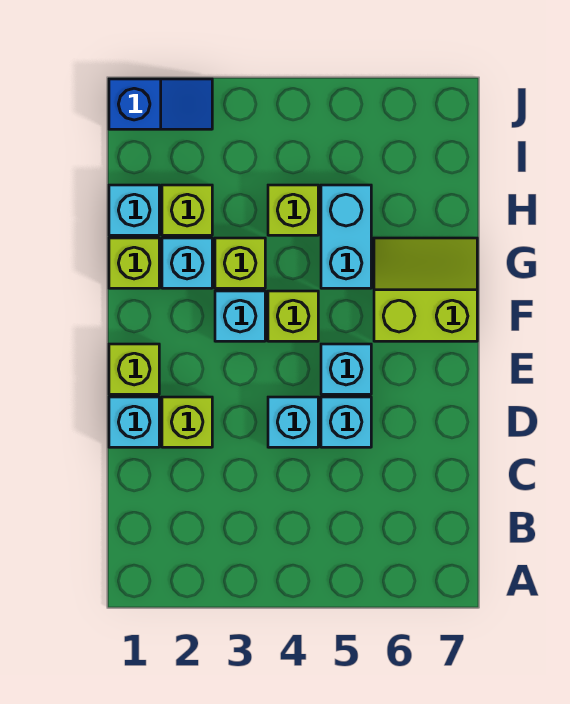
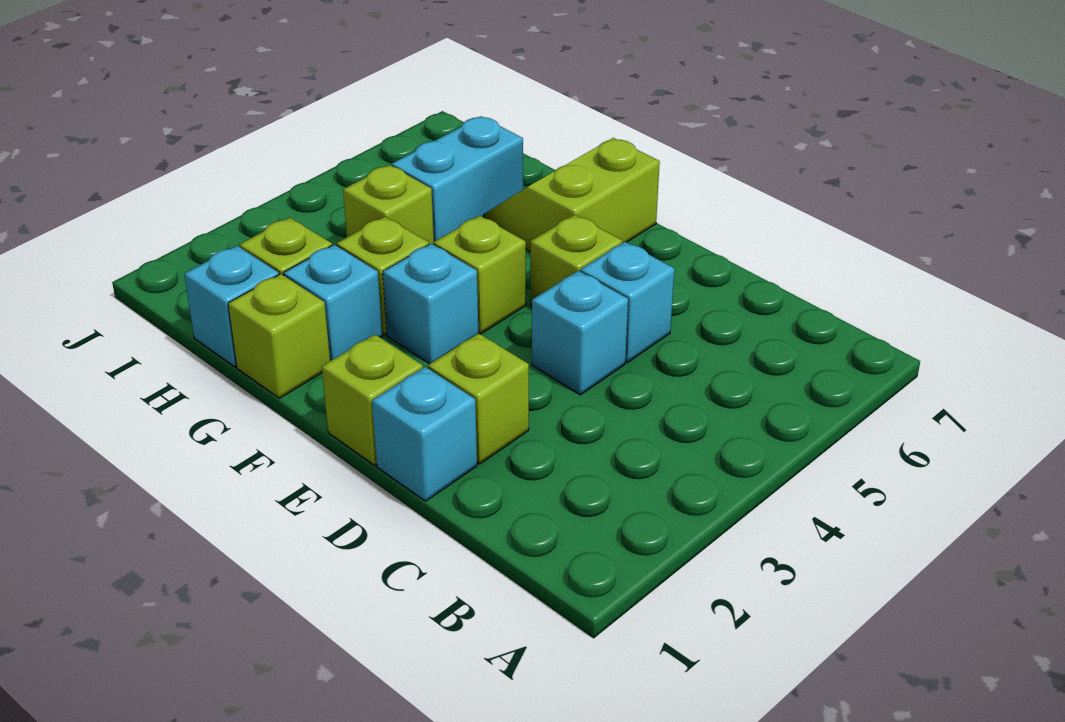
cyan 1x1 brick [321,344,371,394] -> lime 1x1 brick [530,215,622,306]
cyan 1x2 brick [321,185,371,288] -> cyan 1x2 brick turned to [392,116,523,242]
blue 1x2 slope [109,79,212,129] -> none

